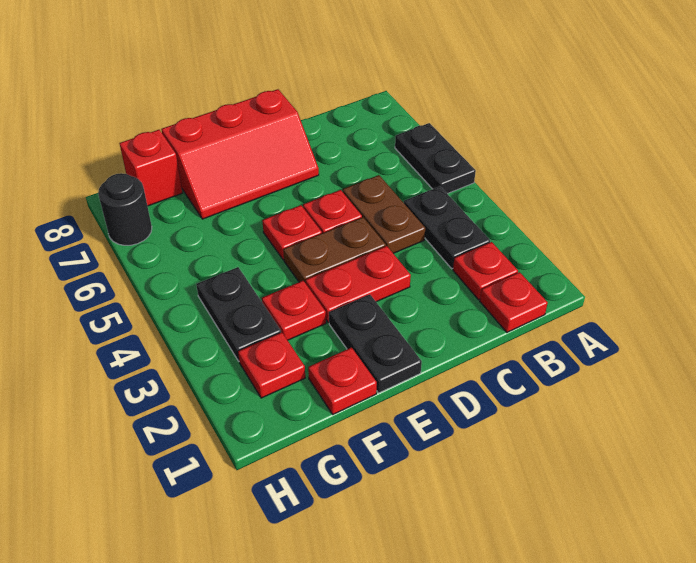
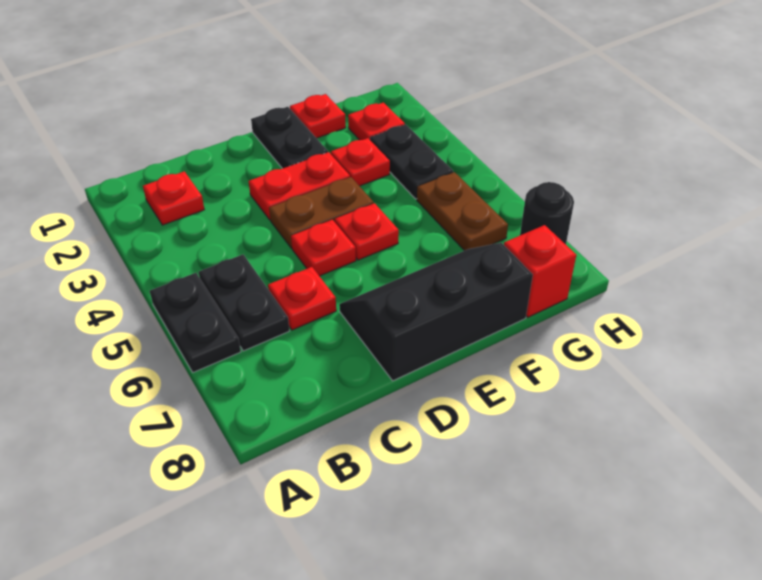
red 1x1 plate [480,272,548,332] -> red 1x1 plate moved to [268,267,336,330]
black 1x2 plate [404,186,490,269] -> black 1x2 plate moved to [199,255,290,351]
brown 1x2 plate [343,175,425,253] -> brown 1x2 plate moved to [417,172,508,251]
red 2x3 slope [161,89,319,219] -> black 2x3 slope [339,243,533,381]

